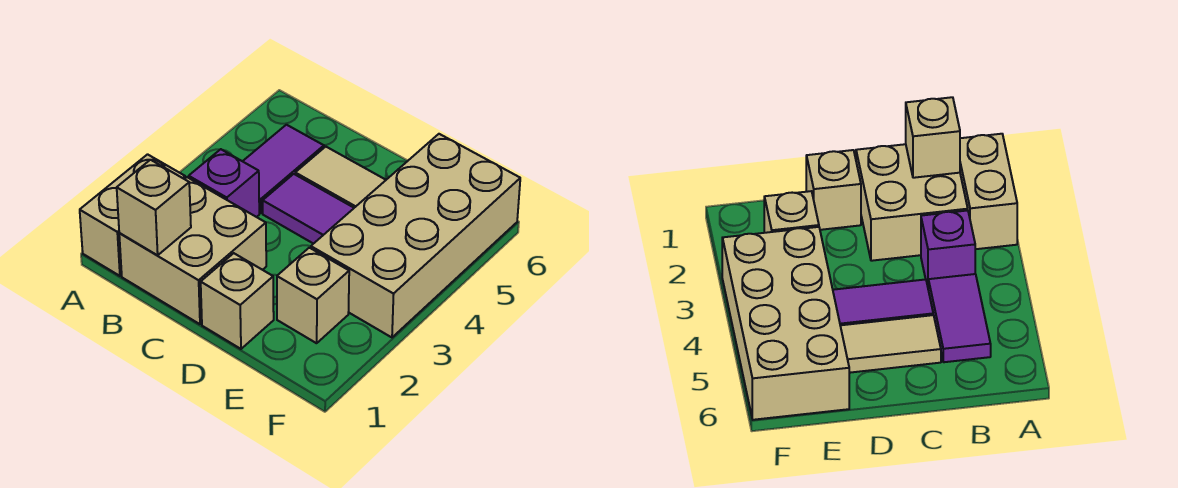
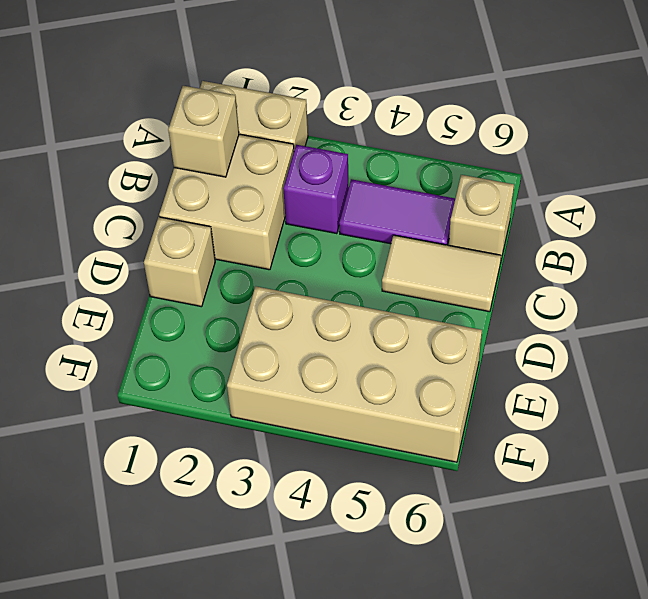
purple 1x2 tile [263,174,354,244] -> none
tan 1x2 tile [295,147,386,208] -> tan 1x2 tile turned to [382,235,501,312]
tan 1x1 brick [277,248,349,343] -> tan 1x1 brick moved to [449,175,514,263]

